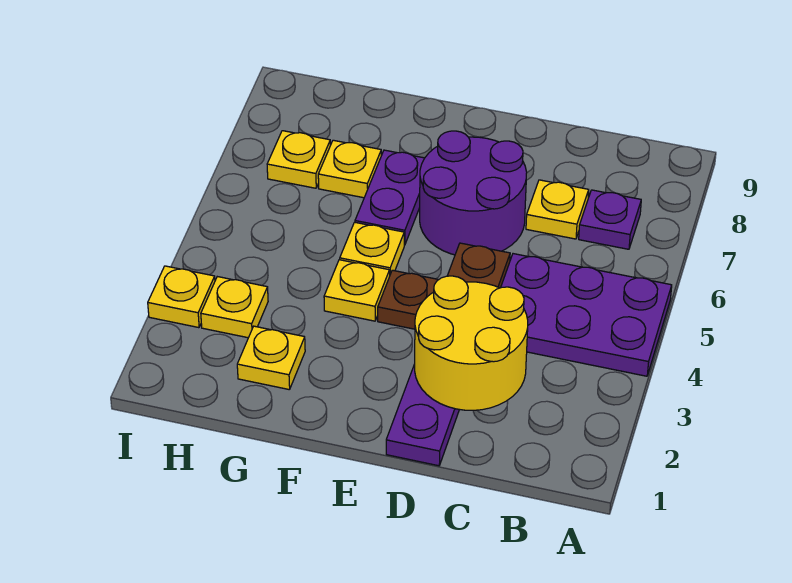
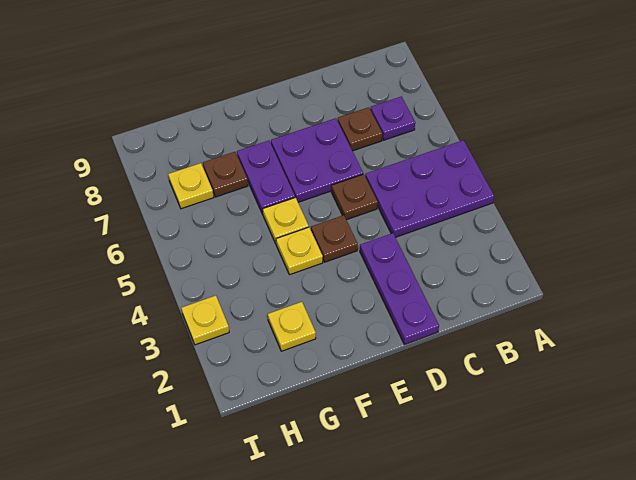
yellow 2x2 round brick [415,276,528,410] -> none
yellow 1x1 plate [526,180,589,239] -> brown 1x1 plate [338,107,382,151]
purple 2x2 round brick [420,131,527,255] -> purple 2x2 plate [271,118,363,202]
yellow 1x1 plate [318,140,381,198] -> brown 1x1 plate [203,152,248,197]
yellow 1x1 plate [201,277,268,338] -> none

